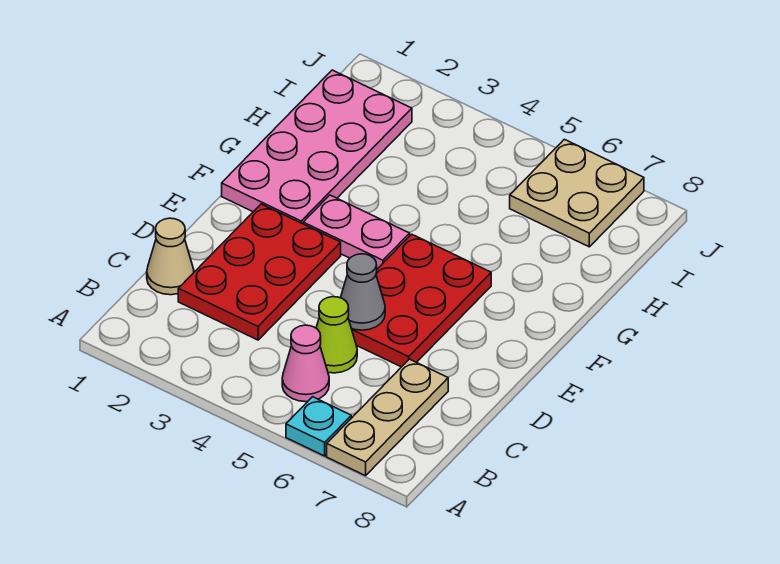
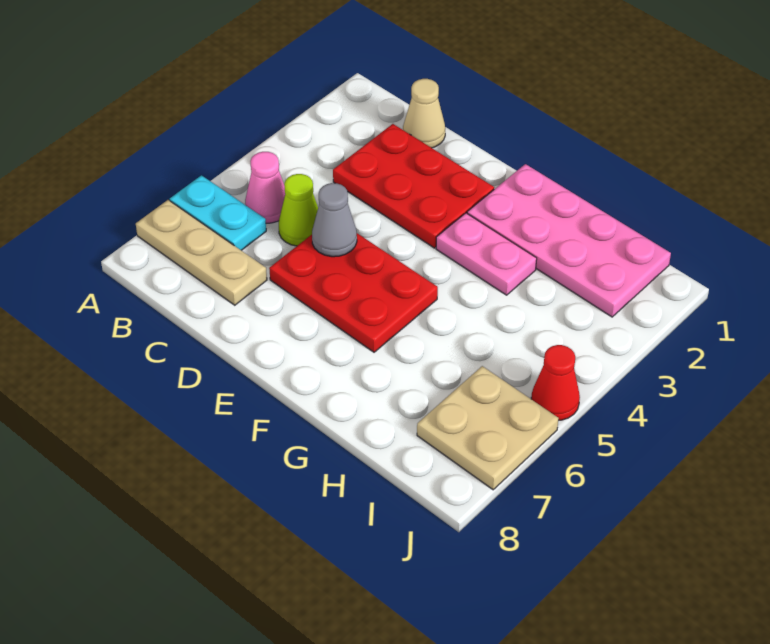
cyan 1x1 plate [286,397,351,456] -> cyan 1x2 plate [170,175,266,250]
pink 1x2 plate [303,195,410,269] -> pink 1x2 plate turned to [436,213,537,295]
none -> red 1x1 cone [531,345,580,420]

